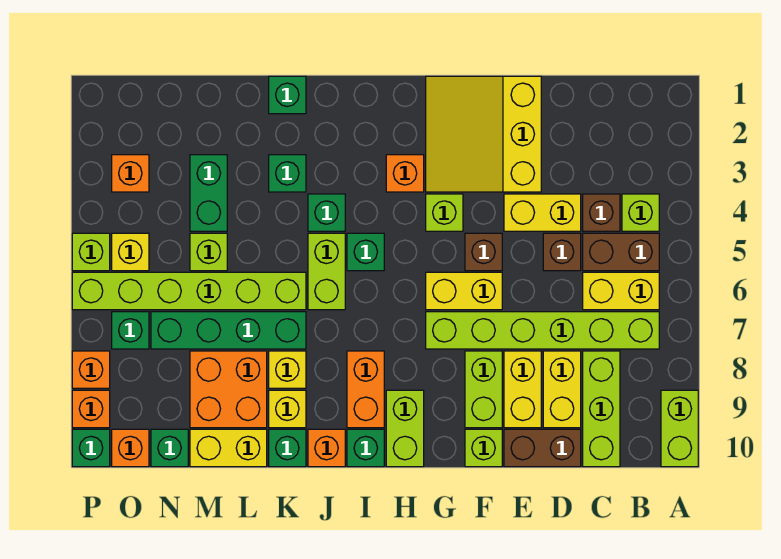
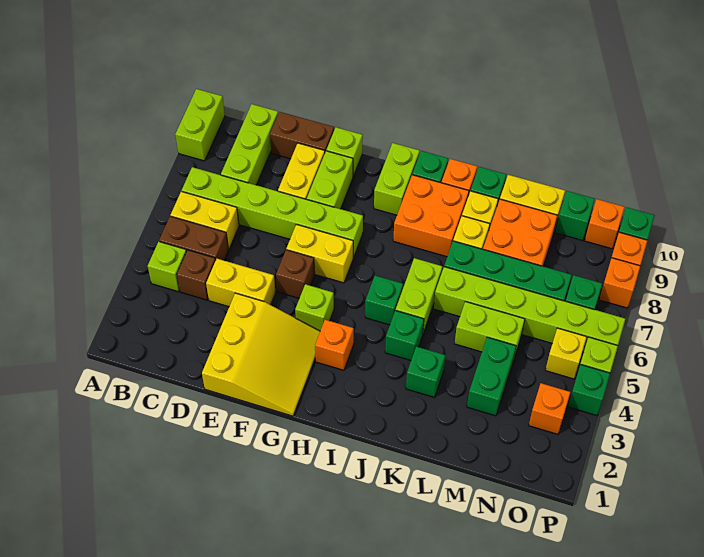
brown 1x1 brick [543,233,581,271] -> none
yellow 1x2 brick [543,351,581,428] -> none
orange 1x2 brick [347,351,384,428] -> orange 2x2 brick [393,175,469,257]
green 1x1 brick [269,76,306,114] -> green 1x1 brick moved to [568,365,610,416]
lime 1x1 brick [190,233,227,271] -> lime 1x2 brick [455,302,525,361]

